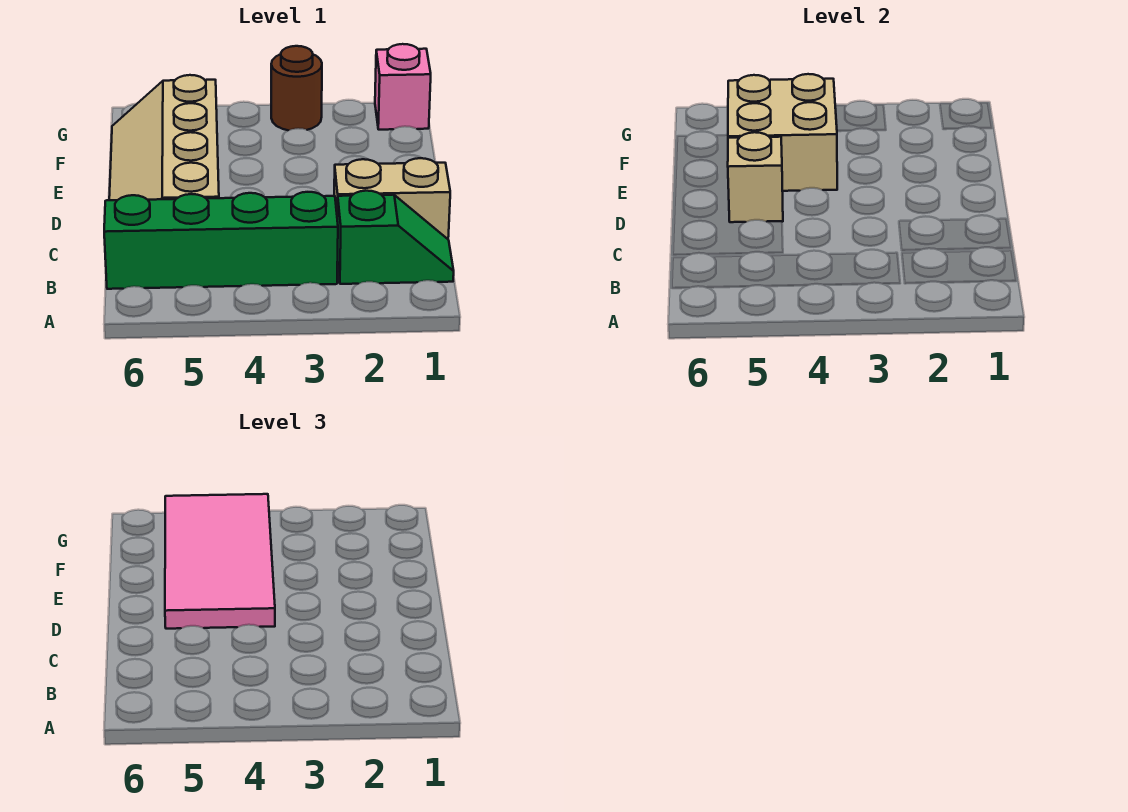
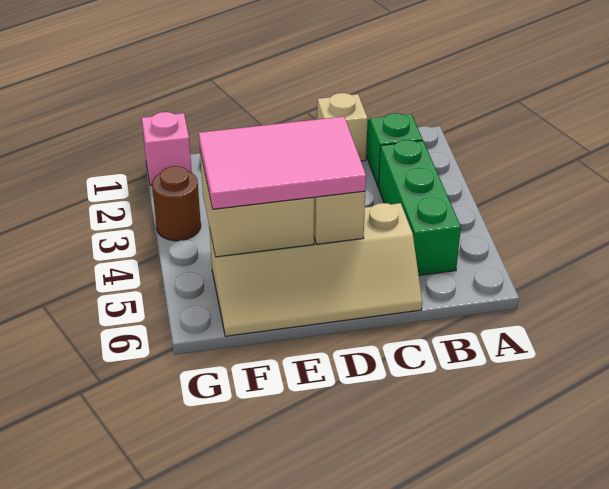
green 1x4 brick [104,192,338,289] -> green 1x3 brick [379,140,461,275]
tan 1x2 brick [334,158,450,239] -> tan 1x1 brick [317,93,368,161]
pink 2x4 tile [165,494,275,629] -> pink 2x3 tile [199,117,366,209]

